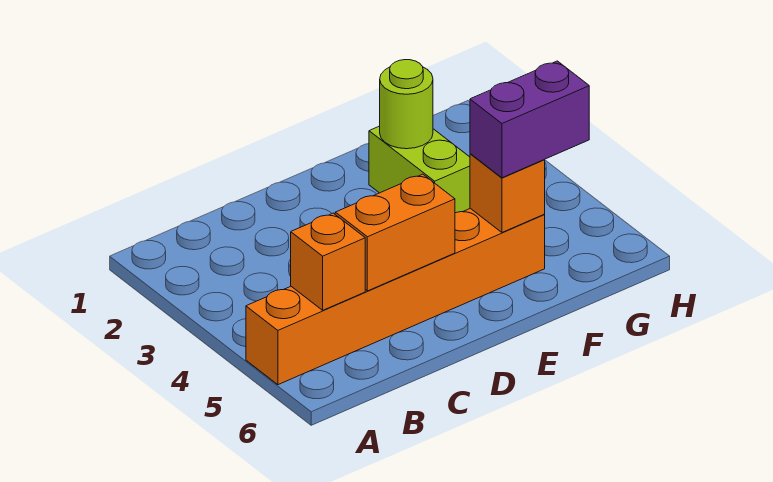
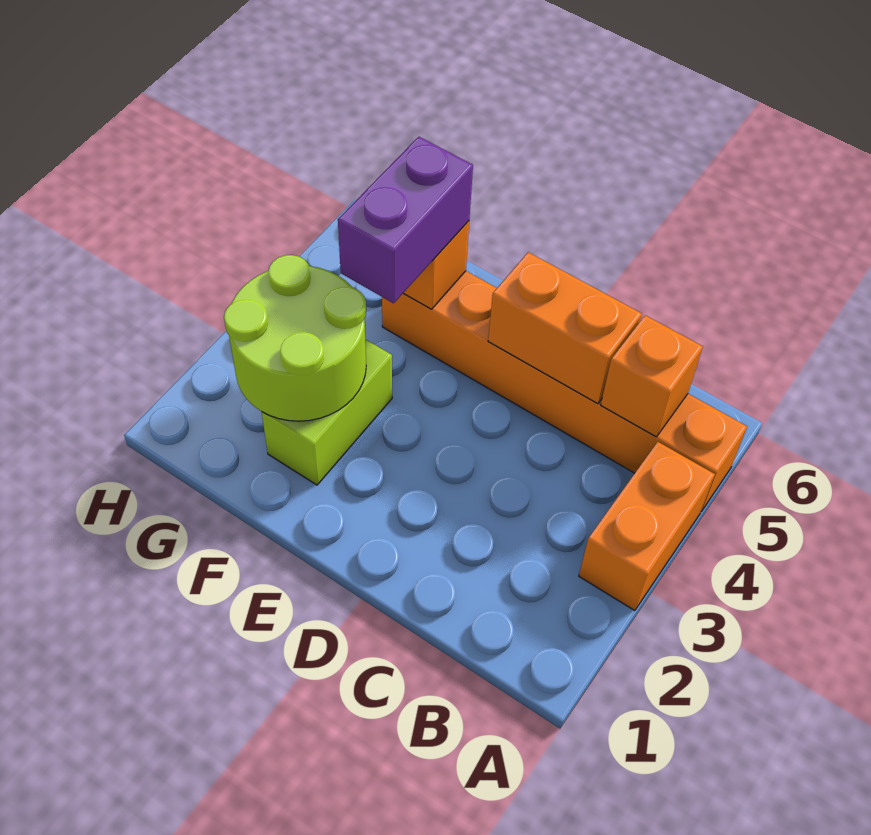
none -> orange 1x2 brick [579,442,715,611]
lime 1x1 round brick [380,60,433,149] -> lime 2x2 round brick [224,255,366,421]
purple 1x2 brick [470,61,589,178] -> purple 1x2 brick turned to [338,137,473,303]

